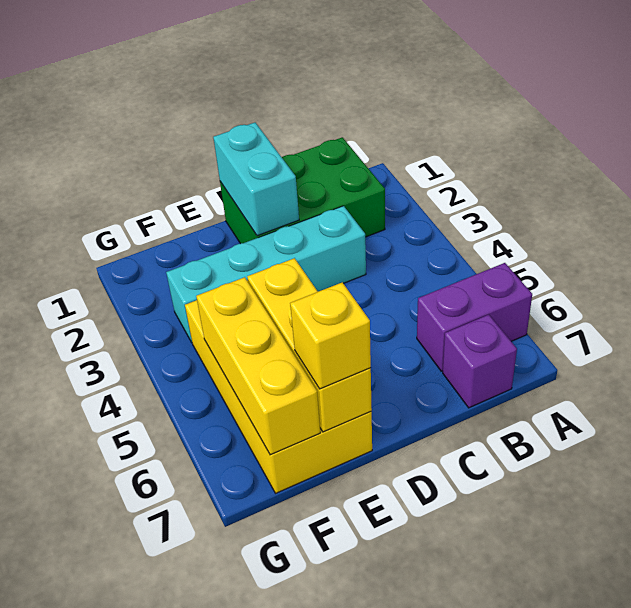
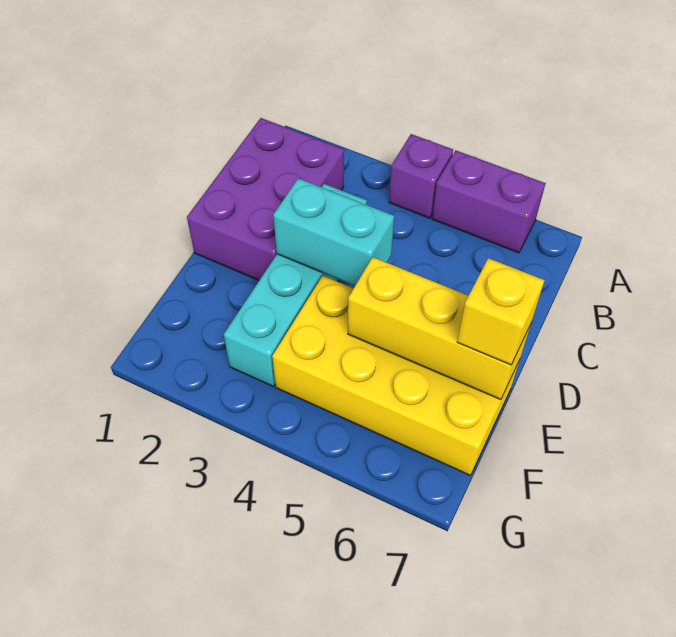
purple 1x2 brick [417,263,532,371] -> purple 1x2 brick turned to [432,150,546,253]
green 2x3 brick [220,137,385,244] -> purple 2x3 brick [187,118,344,280]
purple 1x1 brick [443,315,517,408] -> purple 1x1 brick moved to [389,134,453,218]
cyan 1x2 brick [213,123,299,236] -> cyan 1x2 brick moved to [273,178,394,286]
yellow 1x3 brick [196,277,320,455] -> none

